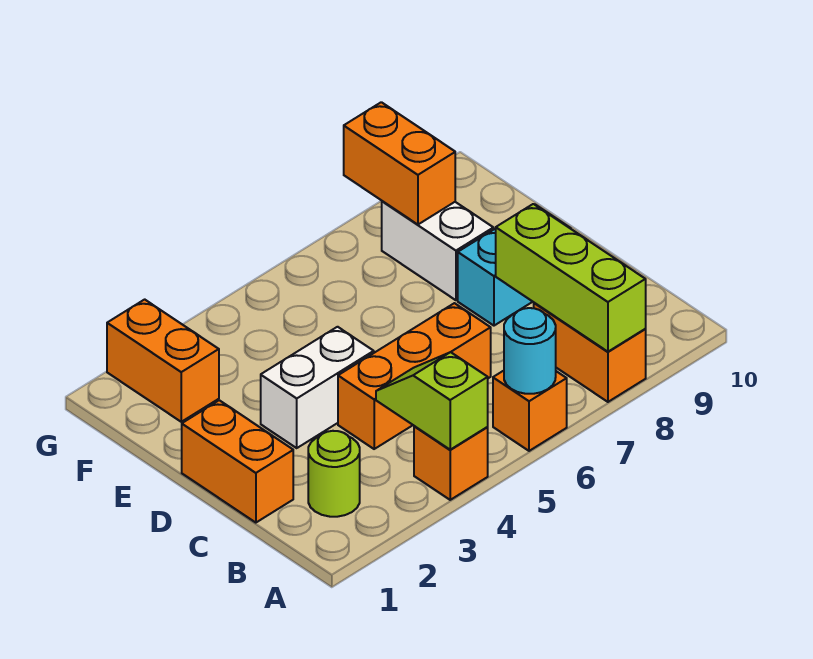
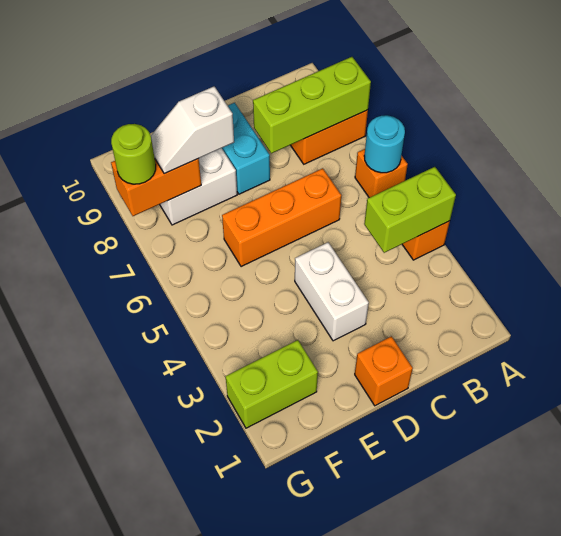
lime 1x2 slope [376,352,488,450] -> lime 1x2 brick [364,167,456,253]
lime 1x1 round brick [308,431,360,517] -> lime 1x1 round brick moved to [111,124,156,184]
orange 1x2 brick [182,400,293,523] -> orange 1x1 brick [355,336,413,406]
orange 1x3 brick [338,303,491,449] -> orange 1x3 brick turned to [222,168,341,267]
none -> white 1x2 slope [151,86,234,174]
orange 1x2 brick [107,299,219,422] -> lime 1x2 brick [226,340,318,428]

